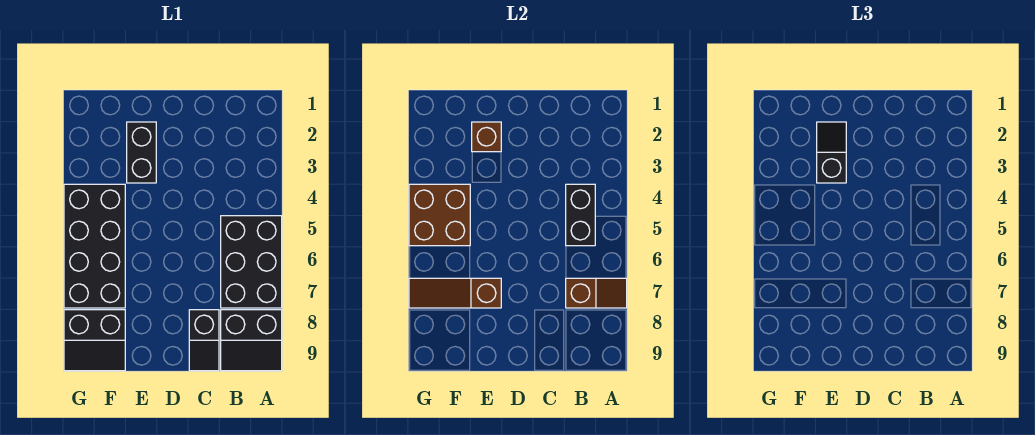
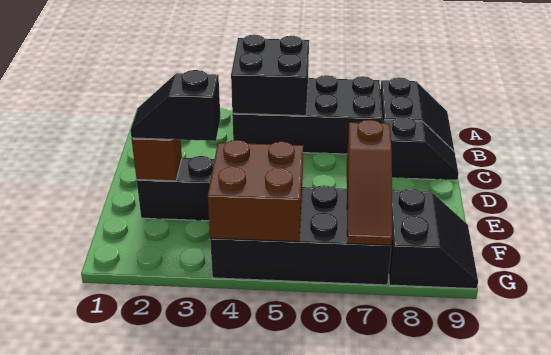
black 2x3 brick [221,216,282,308] -> black 2x4 brick [232,75,382,154]
brown 1x2 slope [566,278,627,308] -> none
black 1x2 brick [566,184,595,246] -> black 2x2 brick [231,35,309,116]

